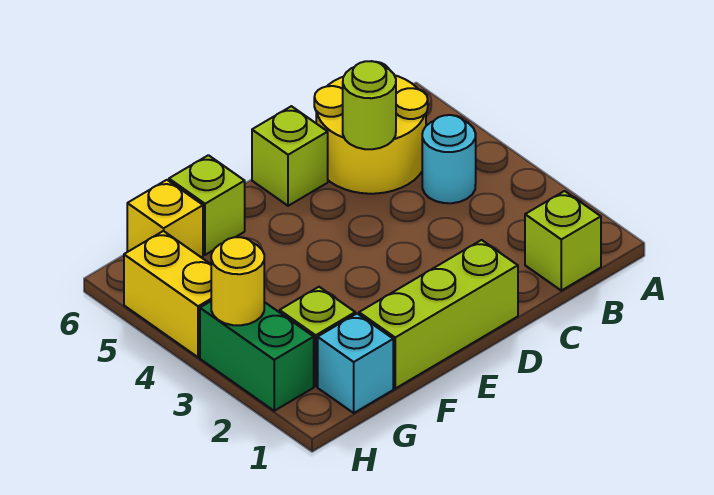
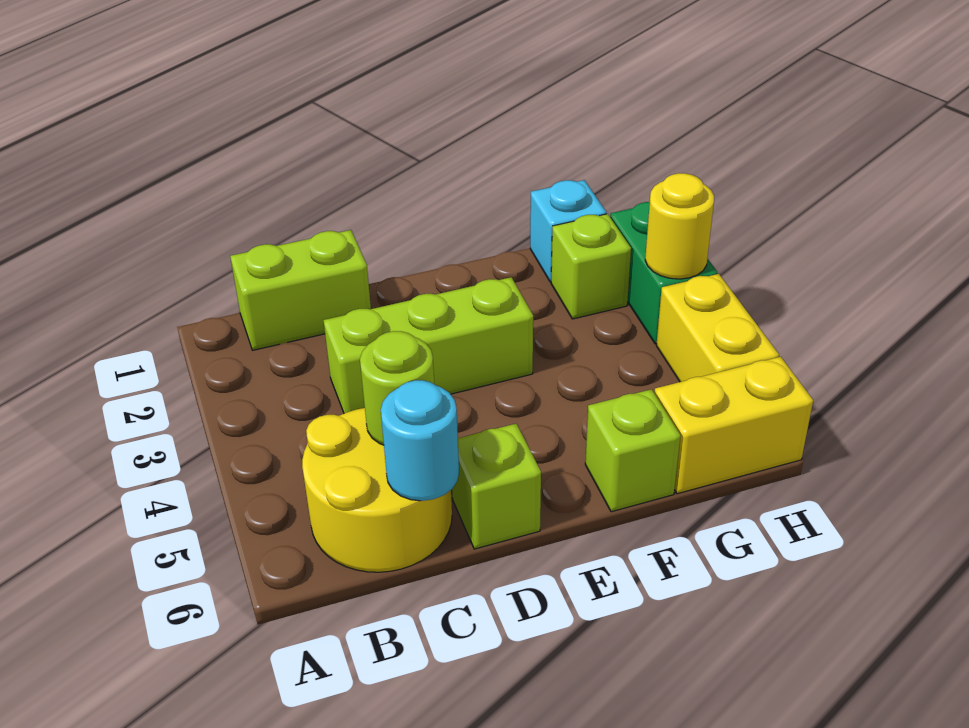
lime 1x1 brick [525,191,601,291] -> lime 1x2 brick [230,230,371,350]
cyan 1x1 round brick [422,115,476,203] -> cyan 1x1 round brick moved to [381,380,459,501]
lime 1x3 brick [359,240,518,388] -> lime 1x3 brick moved to [323,277,533,413]
yellow 1x1 brick [127,180,203,257] -> yellow 1x2 brick [654,357,813,494]

